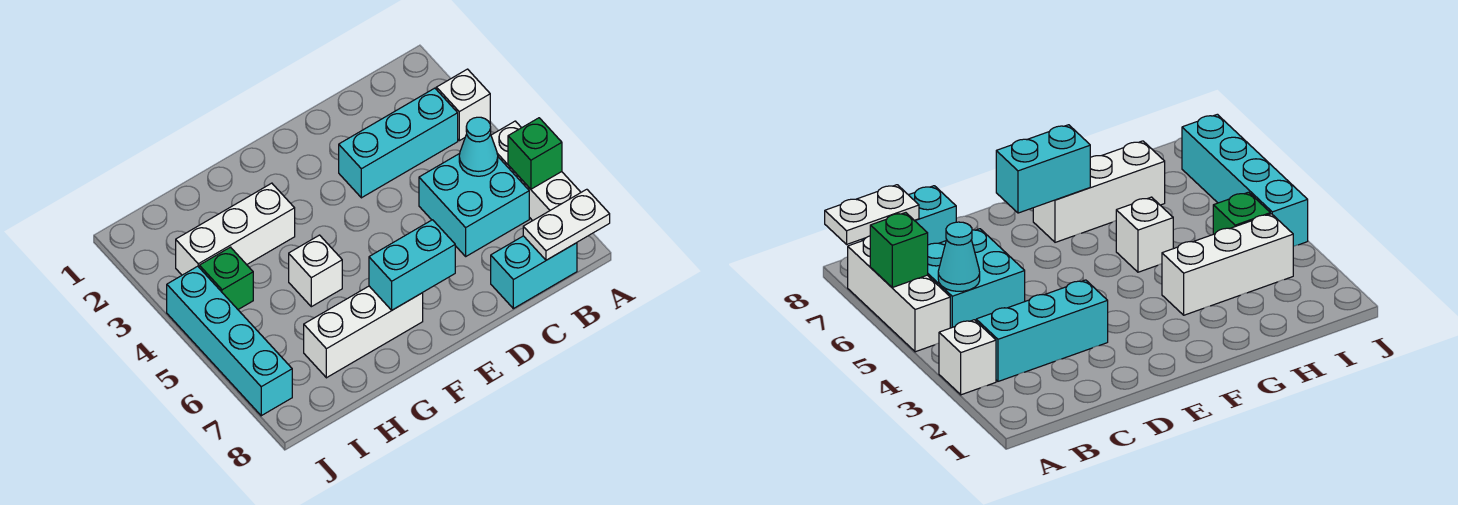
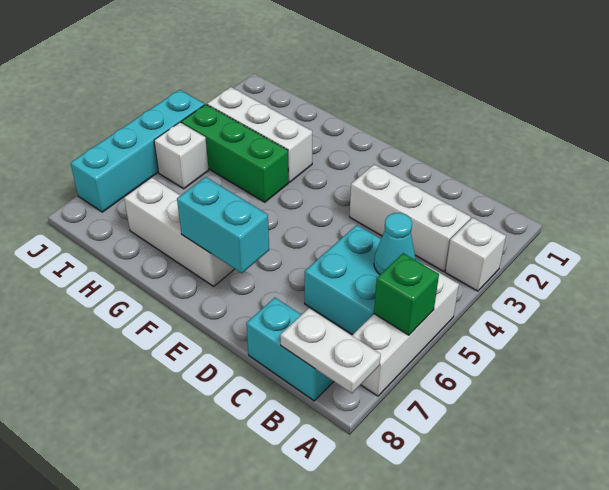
cyan 1x3 brick [339,88,458,198] -> white 1x3 brick [350,165,471,271]
white 1x1 brick [289,235,342,307] -> white 1x1 brick moved to [154,122,209,189]
green 1x1 brick [199,247,253,309] -> green 1x3 brick [181,104,288,202]

